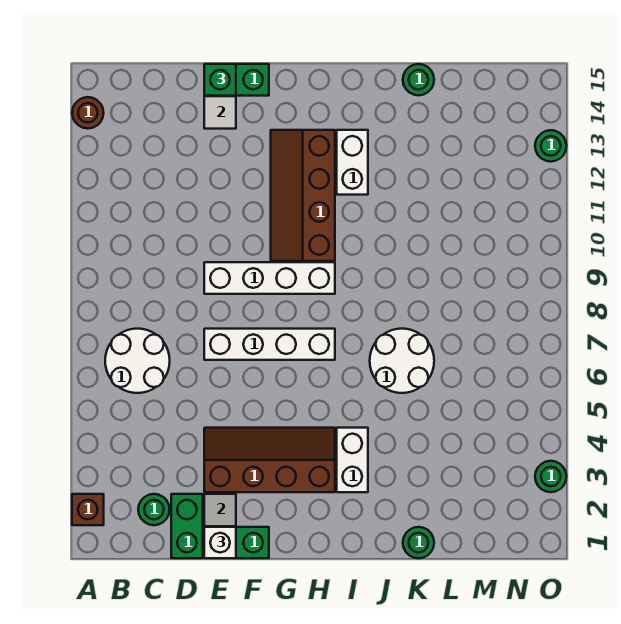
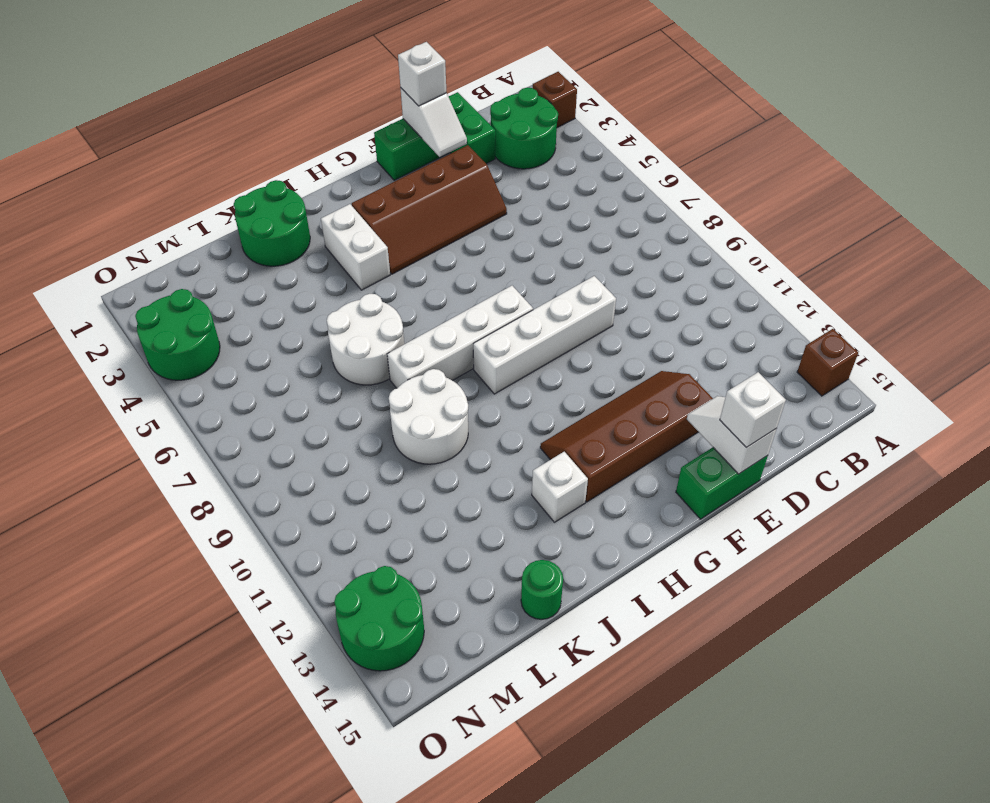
brown 1x1 round brick [72,97,104,129] -> brown 1x1 brick [797,329,858,396]
white 2x2 round brick [105,329,170,393] -> white 2x2 round brick moved to [389,369,468,464]
green 1x1 round brick [138,494,170,525] -> green 2x2 round brick [490,88,558,169]
white 1x4 brick [204,329,335,360] -> white 1x4 brick moved to [387,286,533,388]
green 1x1 brick [204,64,236,96] -> white 1x1 brick [720,372,786,448]
brown 2x4 slope [271,130,335,261] -> brown 2x4 slope turned to [540,371,713,502]
white 1x2 brick [337,130,368,195] -> white 1x1 brick [532,452,588,522]
green 1x1 round brick [403,527,434,558] -> green 2x2 round brick [234,180,310,266]
green 1x1 round brick [535,461,566,492] -> green 2x2 round brick [135,289,220,380]
green 1x1 round brick [535,130,566,162] -> green 2x2 round brick [334,566,424,671]

